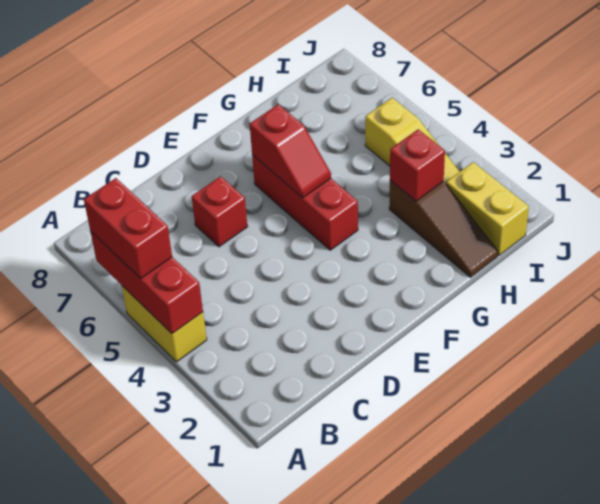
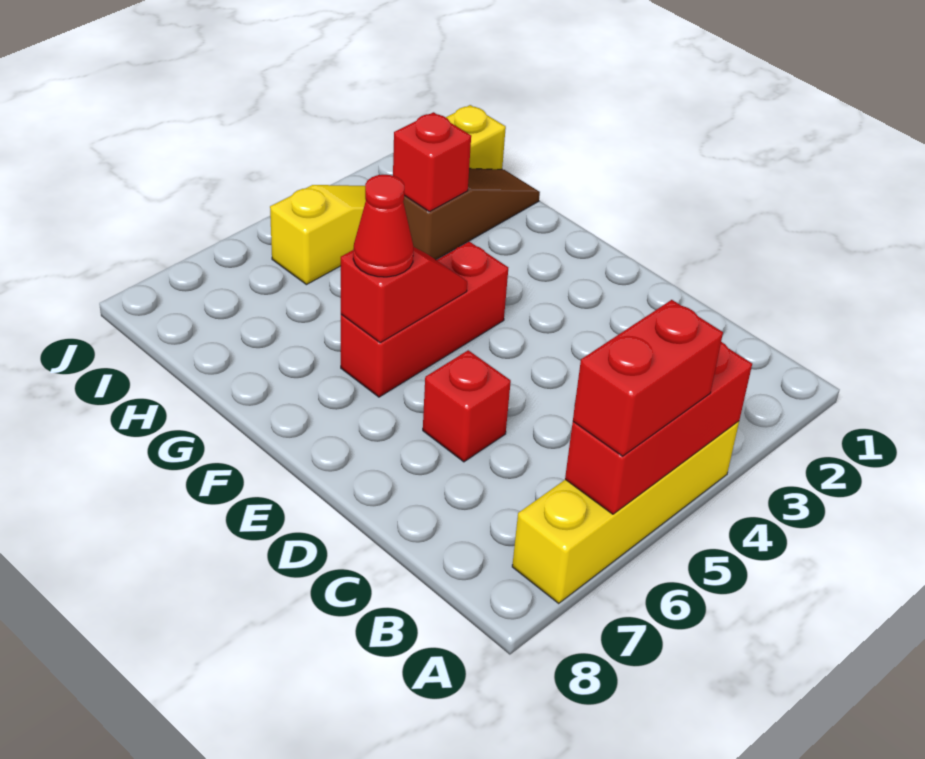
yellow 1x2 brick [122,286,207,362] -> yellow 1x4 brick [512,421,739,603]
none -> red 1x1 cone [353,175,414,277]

